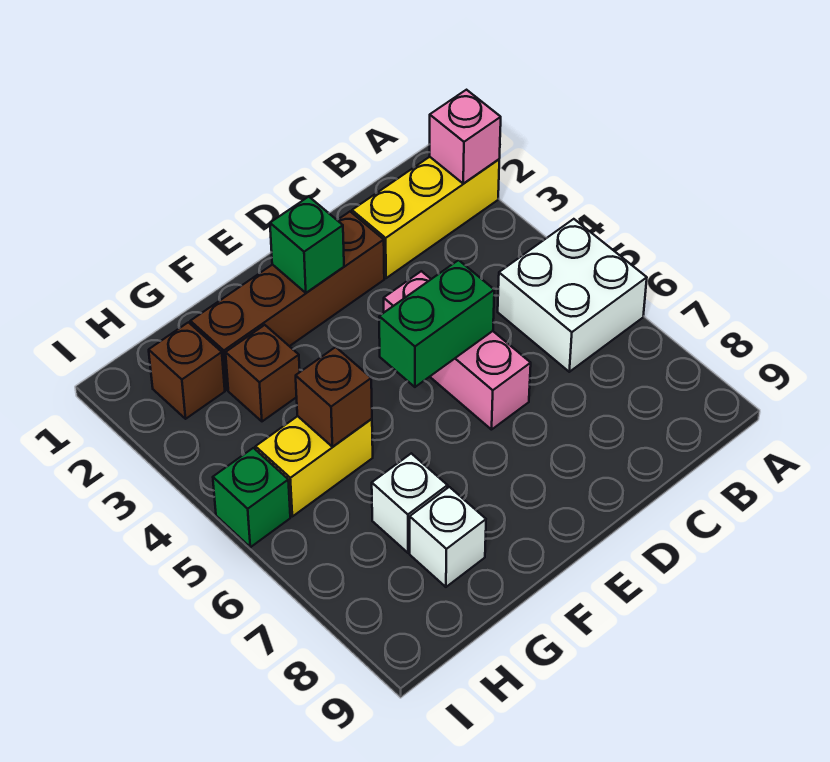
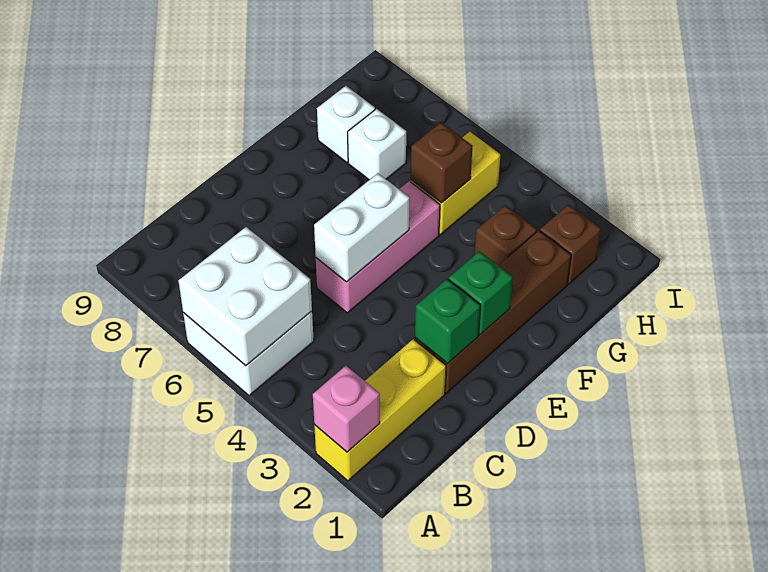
none -> white 2x2 brick [179,227,312,366]
pink 1x3 brick [384,271,531,430] -> pink 1x3 brick turned to [316,181,440,313]
green 1x2 brick [379,260,494,387] -> white 1x2 brick [314,173,409,282]
green 1x1 brick [213,448,290,547] -> green 1x1 brick moved to [415,279,480,363]

